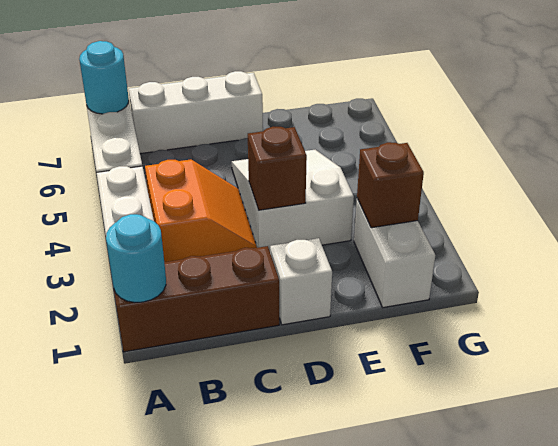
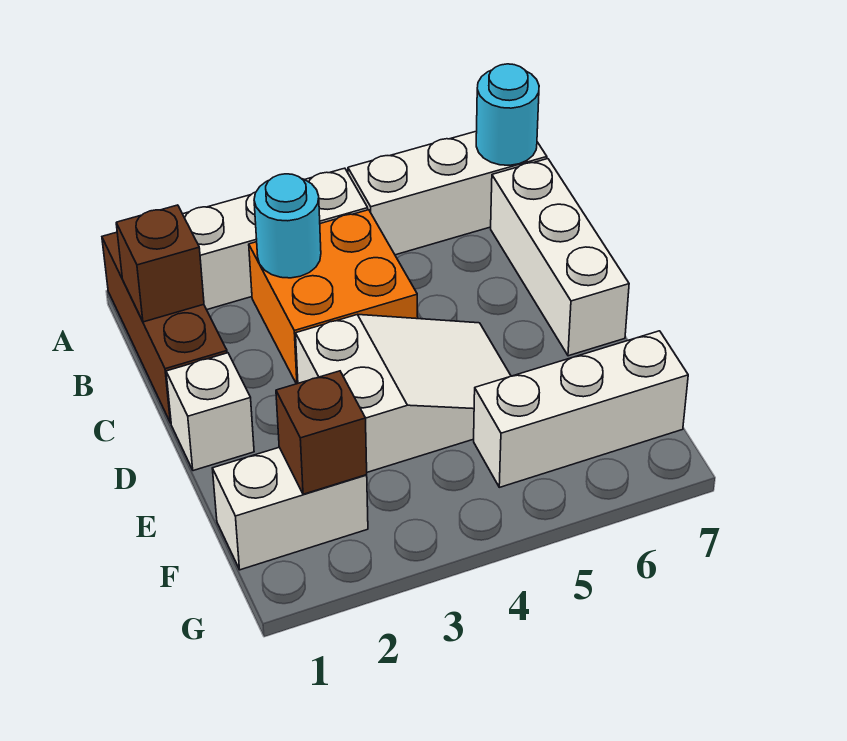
cyan 1x1 round brick [106,214,166,302] -> cyan 1x1 round brick moved to [254,174,321,278]
orange 2x2 slope [145,159,257,262] -> orange 2x2 brick [249,210,418,384]
brown 1x1 brick [248,127,307,210] -> brown 1x1 brick moved to [116,205,204,322]
none -> white 1x3 brick [474,331,688,487]

